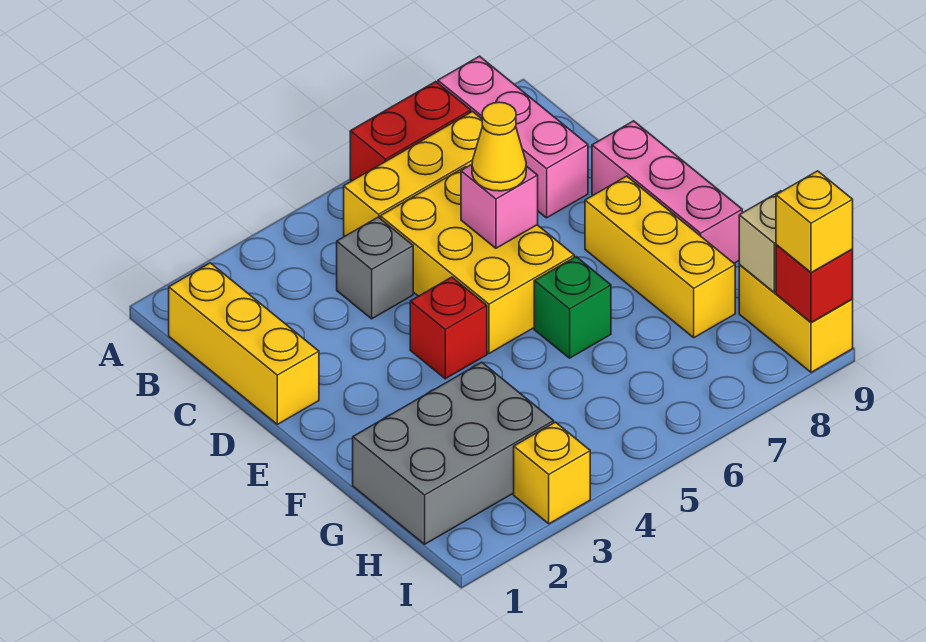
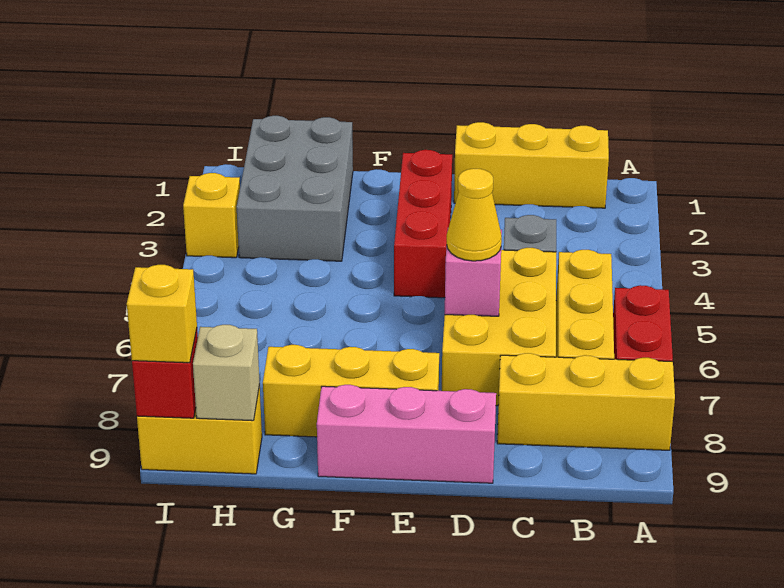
pink 1x3 brick [438,56,588,218] -> yellow 1x3 brick [497,353,675,450]
yellow 2x3 brick [380,167,574,353] -> yellow 2x3 brick turned to [442,248,556,406]
red 1x1 brick [410,277,487,379] -> red 1x3 brick [394,150,452,298]
green 1x1 brick [534,257,611,358] -> none

